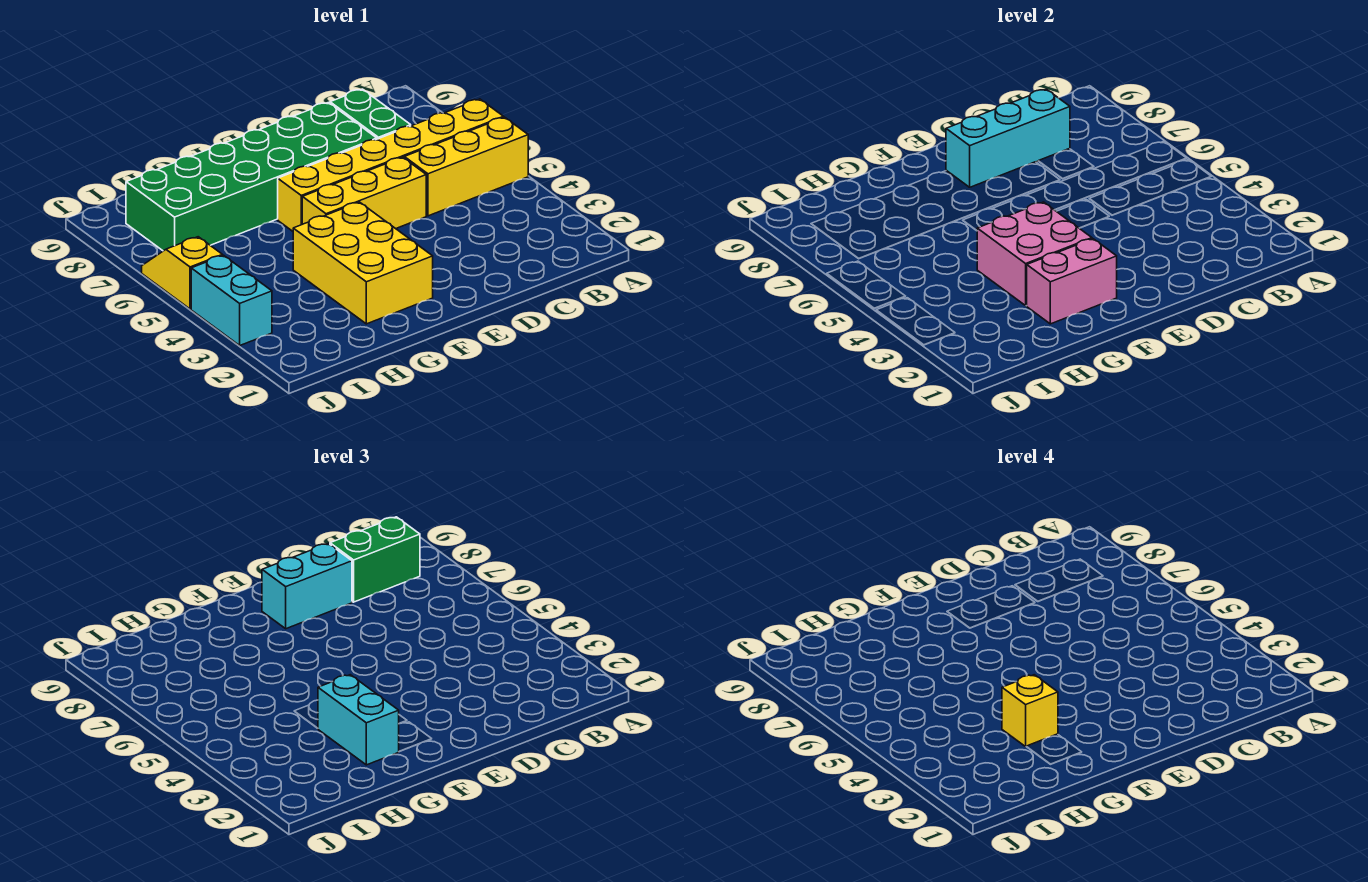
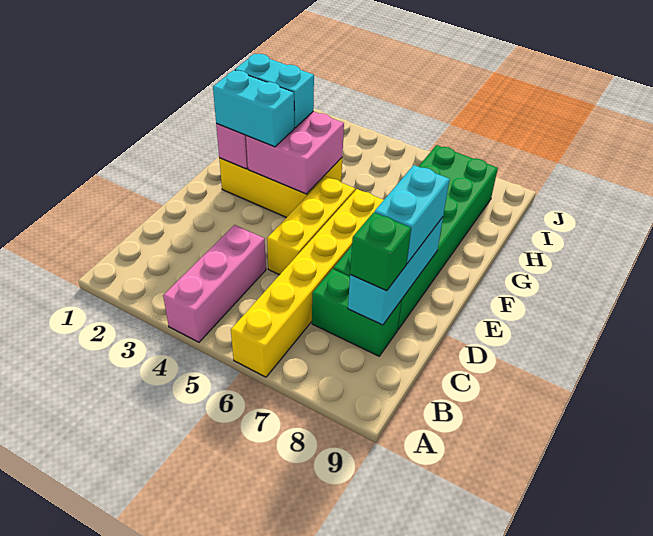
none -> pink 1x3 brick [163,225,266,342]
yellow 1x3 brick [404,117,528,216] -> none
green 1x2 brick [330,517,420,602] -> green 1x1 brick [350,212,411,291]
yellow 1x1 brick [1002,675,1058,746] -> none
cyan 1x2 brick [191,255,272,345] -> cyan 1x2 brick moved to [213,70,294,147]
yellow 1x2 slope [142,237,222,309] -> none

